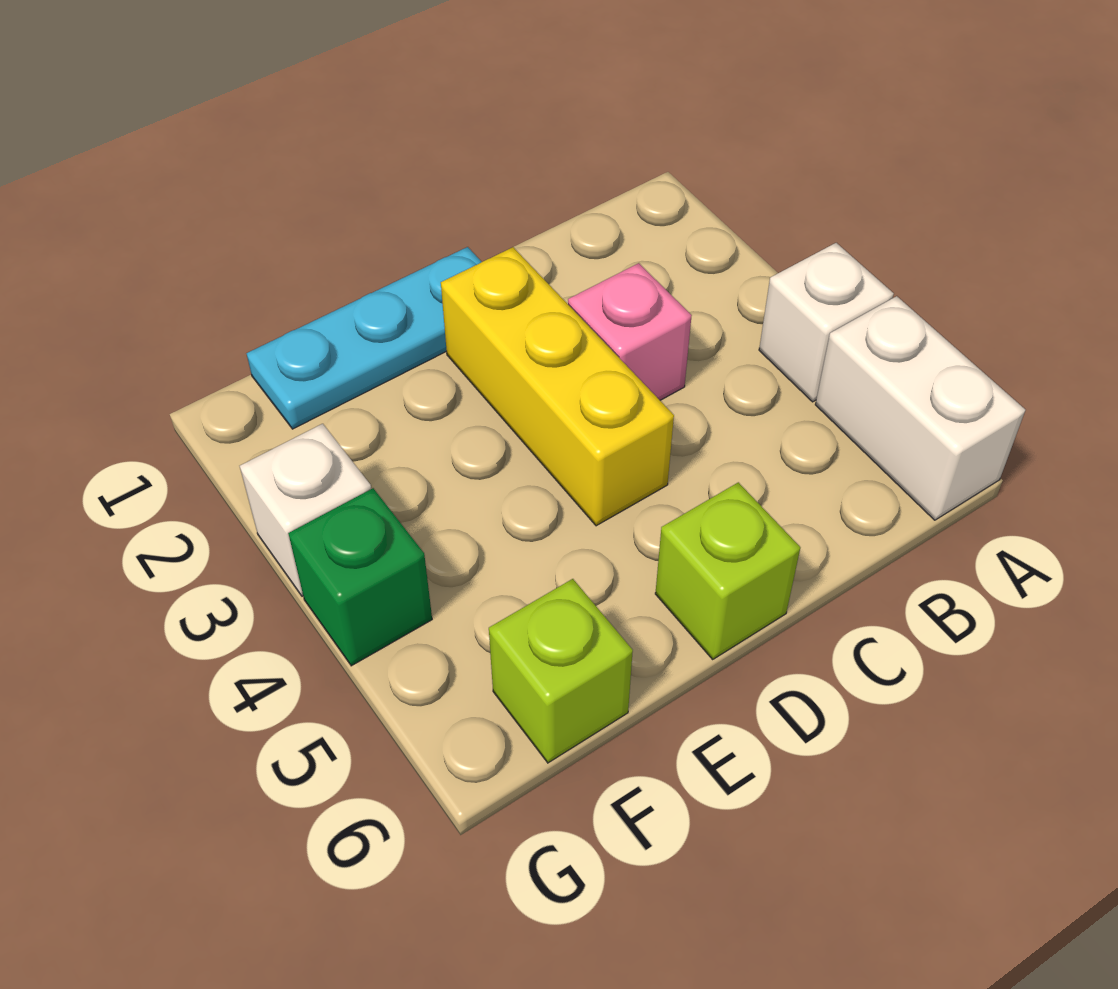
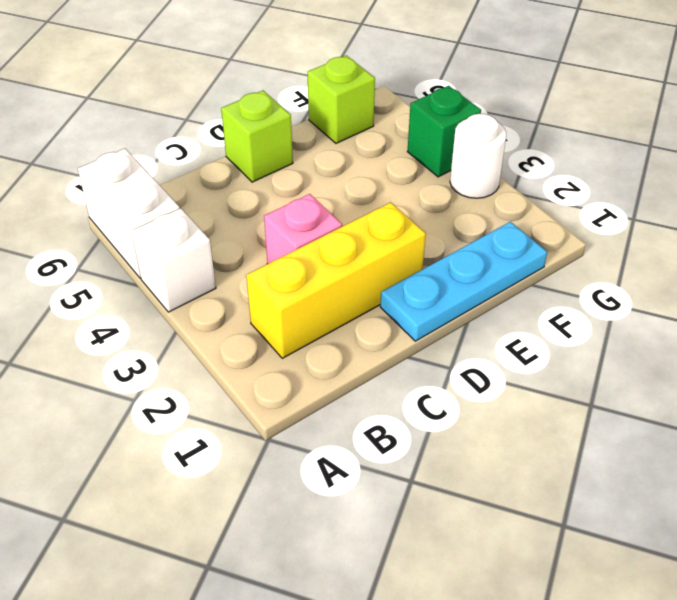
yellow 1x3 brick [441,247,674,526] -> yellow 1x3 brick turned to [246,202,426,358]
white 1x1 brick [240,424,371,596] -> white 1x1 round brick [450,114,506,198]

